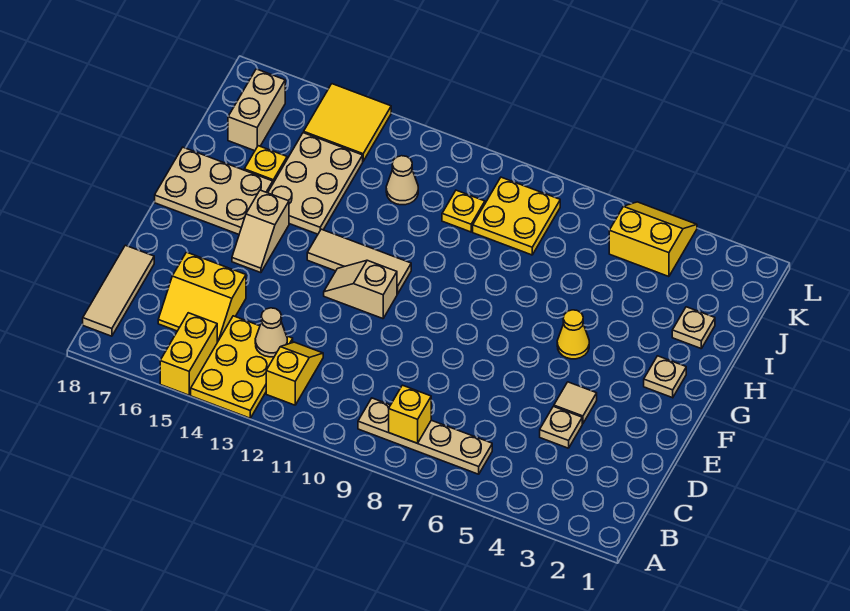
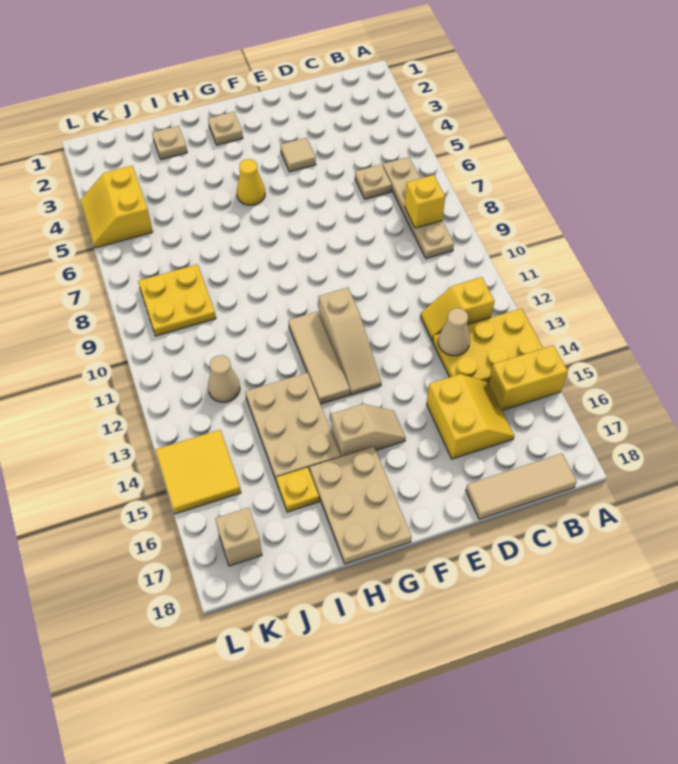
tan 1x1 plate [540,406,582,448] -> tan 1x1 plate moved to [355,164,392,199]
tan 1x2 slope [324,260,397,319] -> tan 1x3 slope [319,288,381,395]
tan 2x3 plate [268,133,363,234] -> tan 2x3 plate turned to [245,373,341,482]
yellow 1x1 plate [442,190,485,232] -> none
tan 1x2 brick [228,69,285,151] -> tan 1x1 brick [215,508,262,566]

